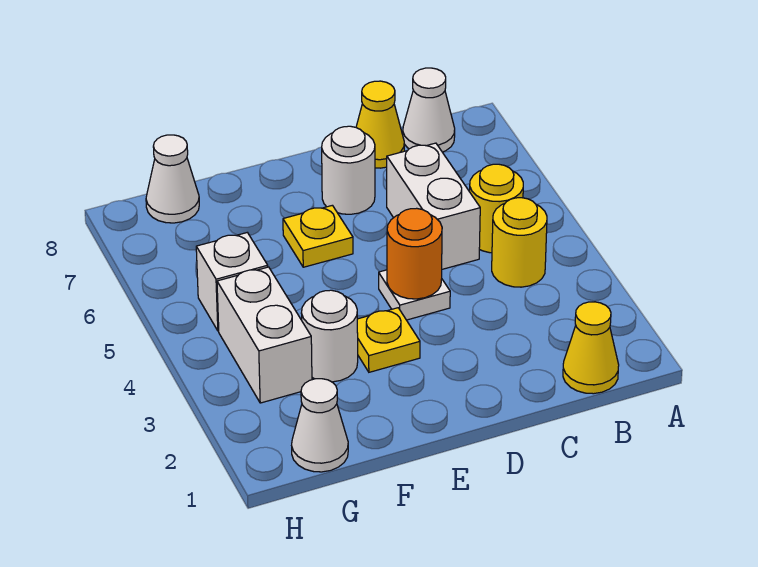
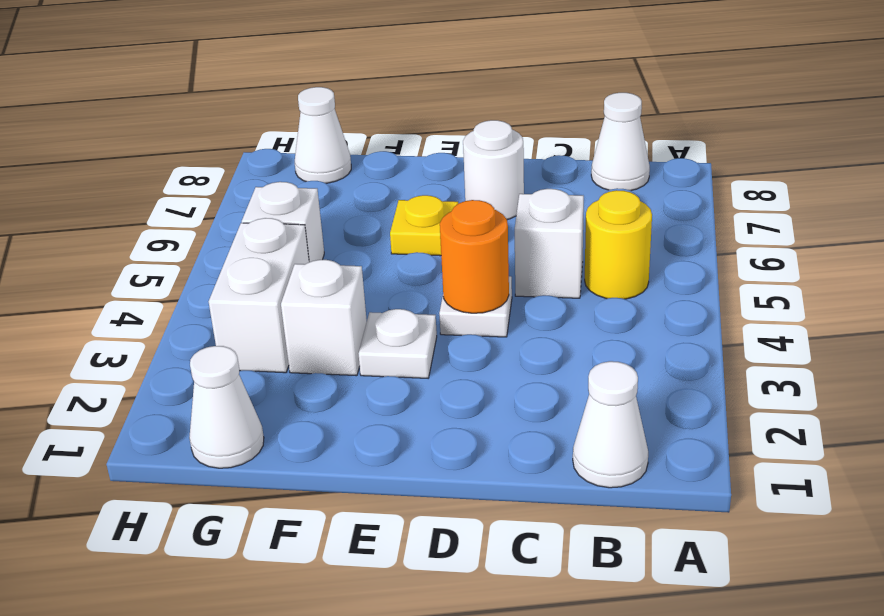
yellow 1x1 cone [563,302,619,394] -> white 1x1 cone [573,361,648,488]
yellow 1x1 round brick [492,198,547,287] -> none
white 1x2 brick [387,143,480,269] -> white 1x1 brick [515,189,584,298]
yellow 1x1 cone [356,81,404,168] -> none
yellow 1x1 plate [357,308,420,372] -> white 1x1 plate [359,309,437,378]
white 1x1 round brick [302,290,358,382] -> white 1x1 brick [281,260,367,376]

